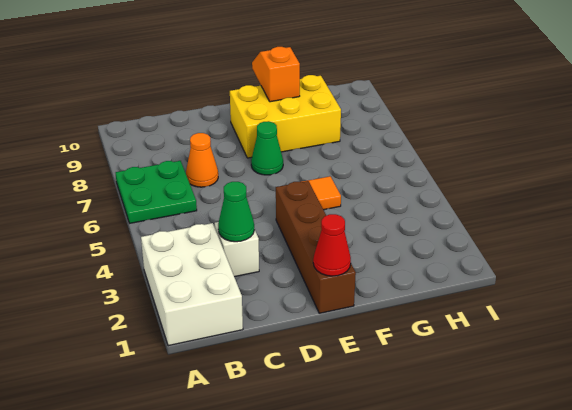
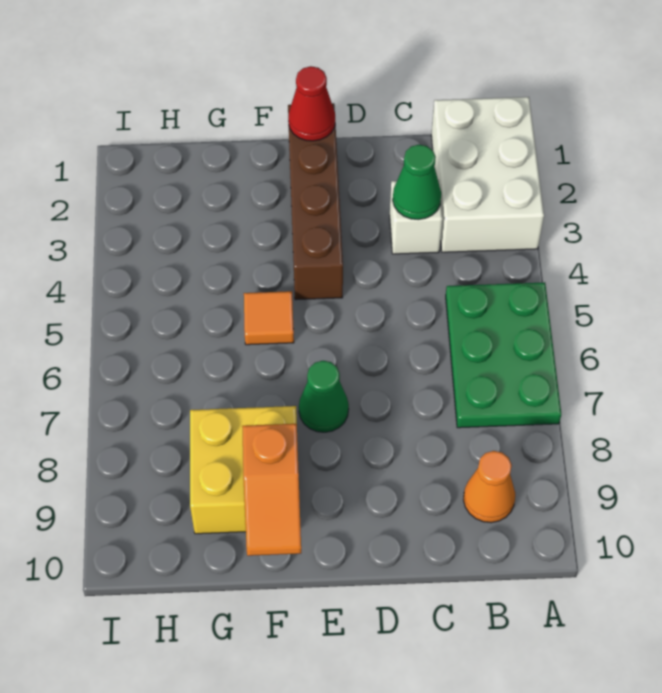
green 2x2 plate [116,161,197,223] -> green 2x3 plate [446,282,561,428]
orange 1x1 cone [186,133,218,187] -> orange 1x1 cone moved to [464,451,515,523]
yellow 2x3 brick [230,75,341,158] -> yellow 2x2 brick [190,406,299,534]

